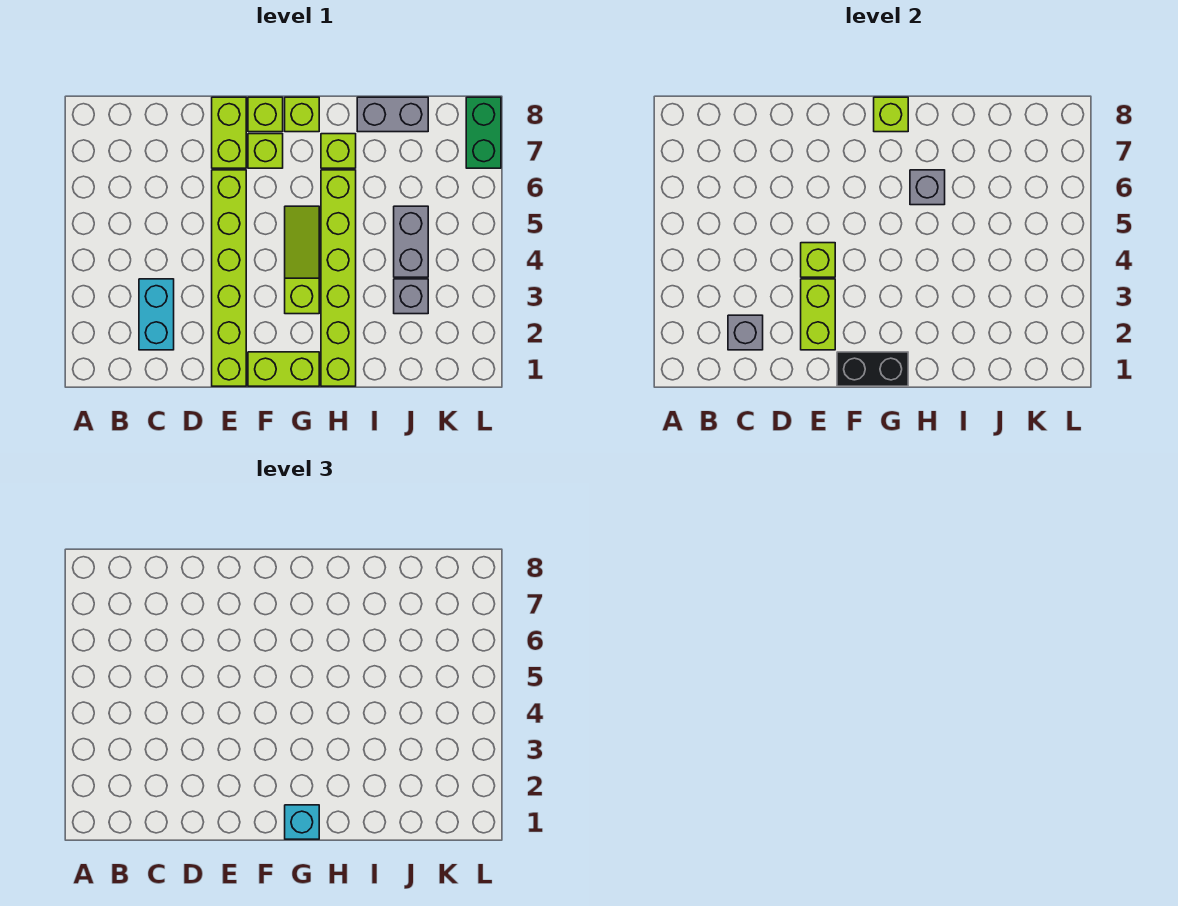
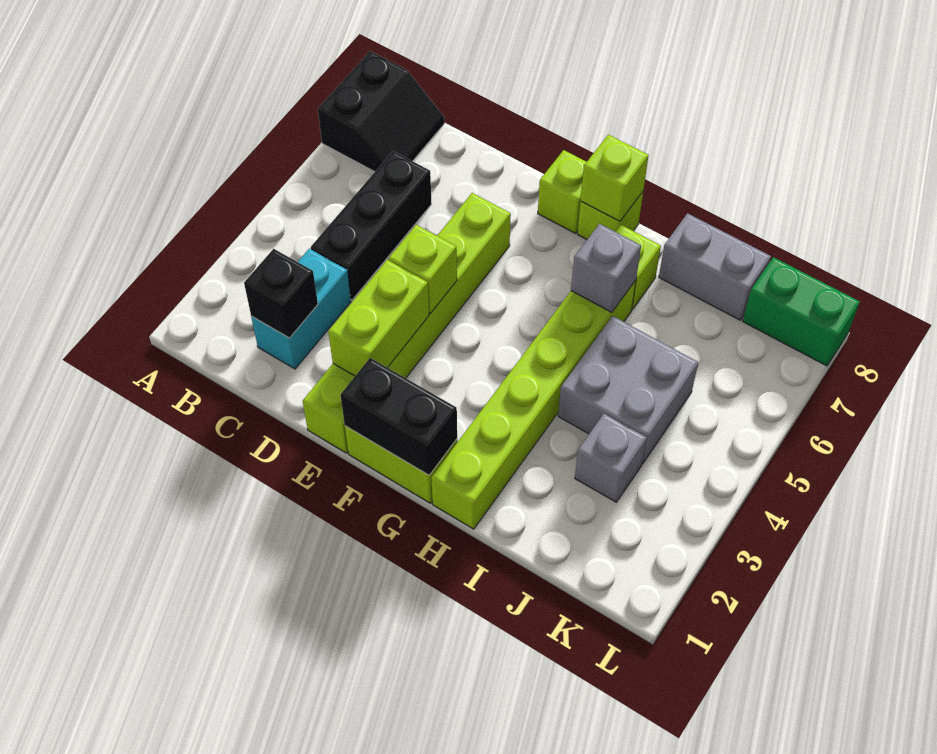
none -> black 2x2 slope [318,51,445,172]
grey 1x1 brick [728,315,763,350] -> black 1x1 brick [244,249,318,338]
none -> black 1x3 brick [311,151,431,300]
lime 1x2 brick [212,97,246,168] -> none
lime 1x1 brick [248,134,283,168] -> none
cyan 1x1 brick [285,805,319,839] -> none
lime 1x3 slope [285,206,319,314] -> none
grey 1x2 brick [394,206,428,277] -> grey 2x2 brick [558,316,698,464]
green 1x2 brick [466,97,501,168] -> green 1x2 brick turned to [743,257,860,366]

